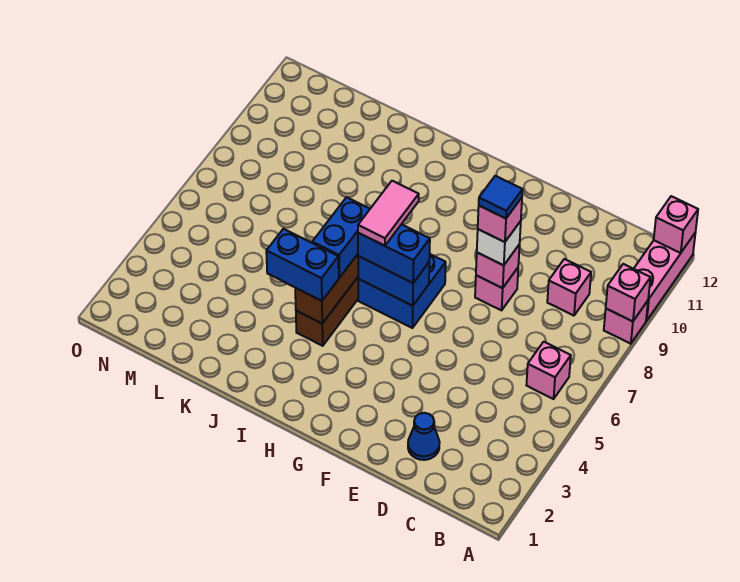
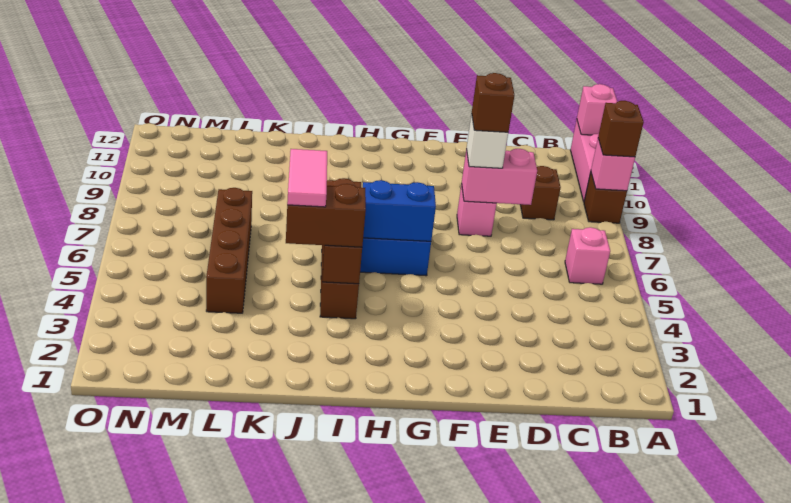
pink 1x1 brick [604,301,648,344] -> brown 1x1 brick [584,173,627,223]
none -> brown 1x1 brick [598,101,644,157]
pink 1x1 brick [547,259,591,316] -> brown 1x1 brick [520,166,561,220]
blue 1x1 cone [408,413,440,460] -> none
pink 1x1 brick [476,244,520,288] -> pink 1x2 brick [462,149,537,205]
pink 1x1 brick [478,198,522,242] -> brown 1x1 brick [472,73,514,132]
blue 1x1 tile [479,176,523,218] -> none
blue 1x2 brick [358,224,430,283] -> none
pink 1x2 tile [358,181,419,246] -> pink 1x2 tile moved to [287,149,327,207]
blue 1x2 brick [266,229,339,301] -> brown 1x2 brick [286,184,366,247]
blue 1x2 brick [312,197,370,278] -> none
none -> brown 1x4 brick [206,188,252,313]

